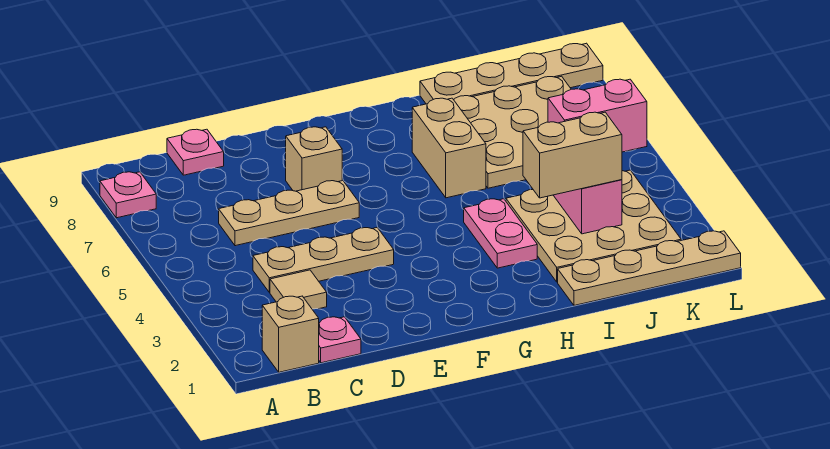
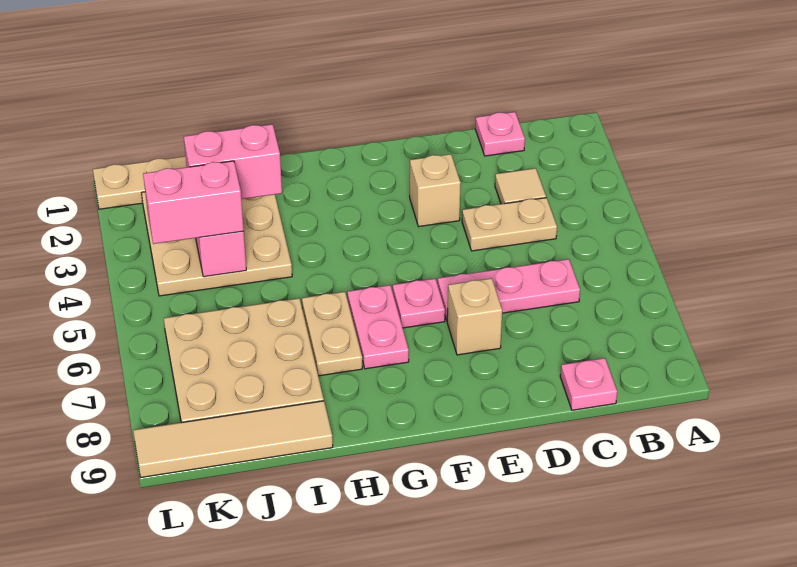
pink 1x1 plate [100,172,156,218] -> pink 1x1 plate moved to [393,279,445,328]
tan 1x1 brick [262,296,319,372] -> tan 1x1 brick moved to [410,154,461,227]
tan 1x3 plate [253,227,394,292] -> tan 1x2 plate [462,198,557,251]
tan 1x3 plate [219,181,359,246] -> pink 1x3 plate [438,259,580,320]
pink 1x2 plate [464,199,537,268] -> pink 1x2 plate moved to [347,285,409,369]
tan 1x2 brick [412,98,486,198] -> tan 1x2 plate [302,292,362,376]
tan 1x2 brick [523,112,622,198] -> pink 1x2 brick [184,124,282,199]
tan 1x4 plate [420,43,603,104] -> tan 1x4 tile [133,401,333,477]

